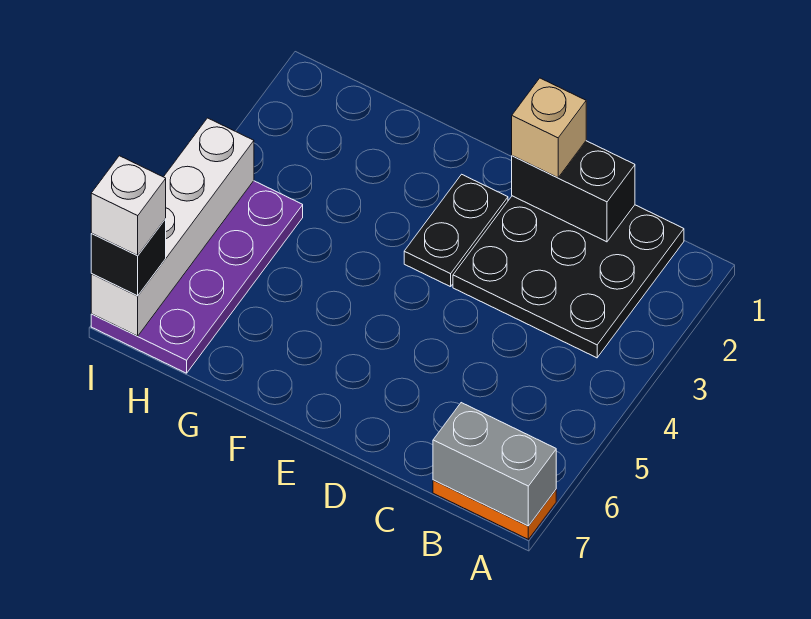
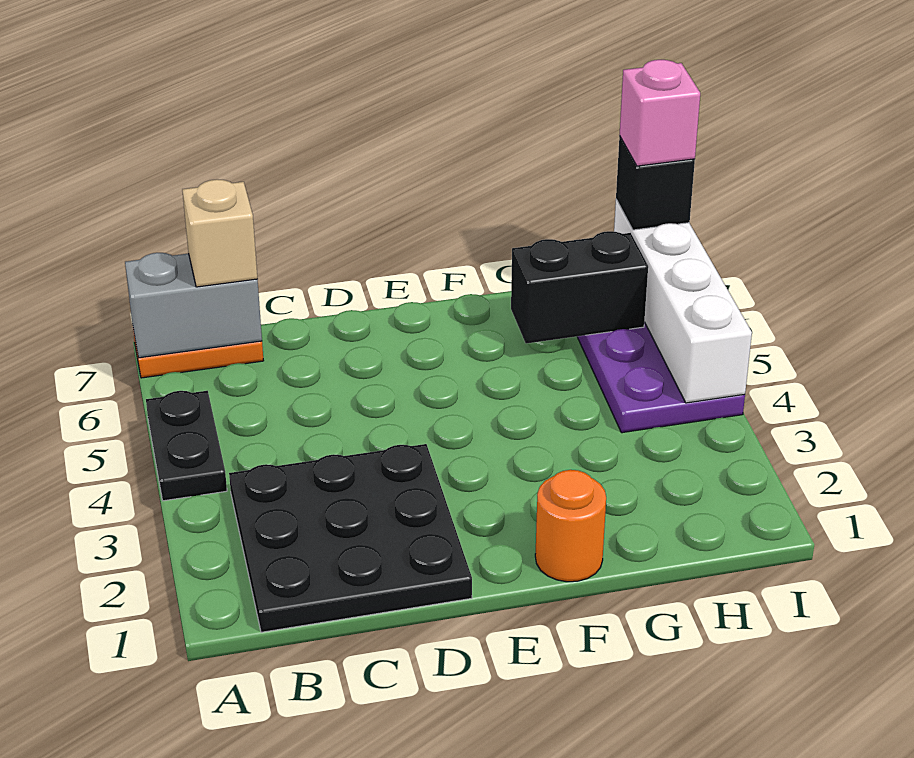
black 1x2 brick [512,141,635,242] -> black 1x2 brick moved to [511,231,648,344]
tan 1x1 brick [512,78,586,178] -> tan 1x1 brick moved to [182,179,257,287]
black 1x2 plate [404,174,508,287] -> black 1x2 plate moved to [146,391,227,501]
none -> orange 1x1 round brick [535,470,606,582]
white 1x1 brick [91,156,166,256] -> pink 1x1 brick [619,60,700,166]

